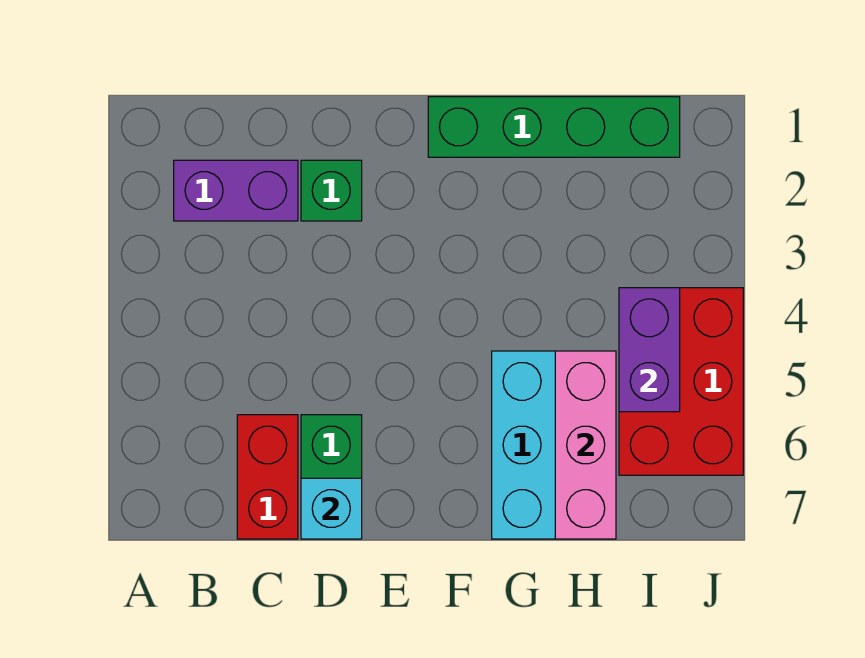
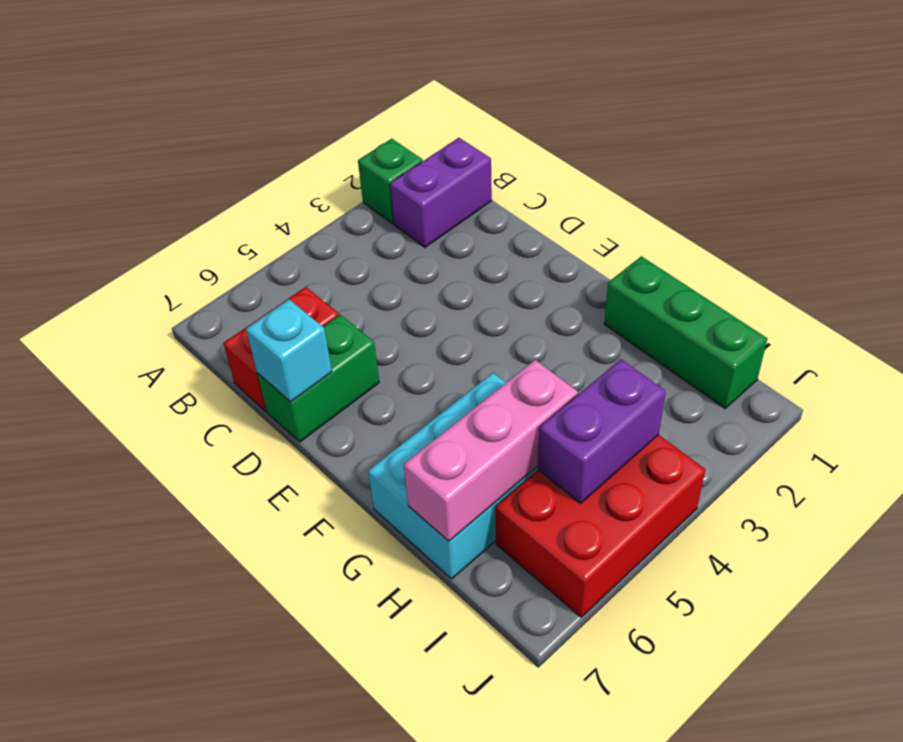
purple 1x2 brick [174,160,298,221] -> purple 1x2 brick turned to [390,138,492,247]
green 1x1 brick [301,160,362,221] -> green 1x1 brick moved to [358,139,423,224]
green 1x4 brick [428,97,680,157] -> green 1x3 brick [604,256,768,408]

